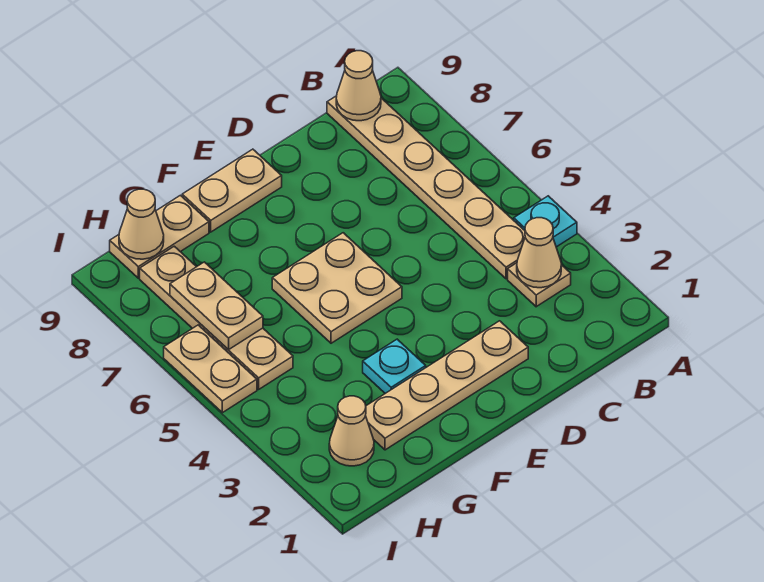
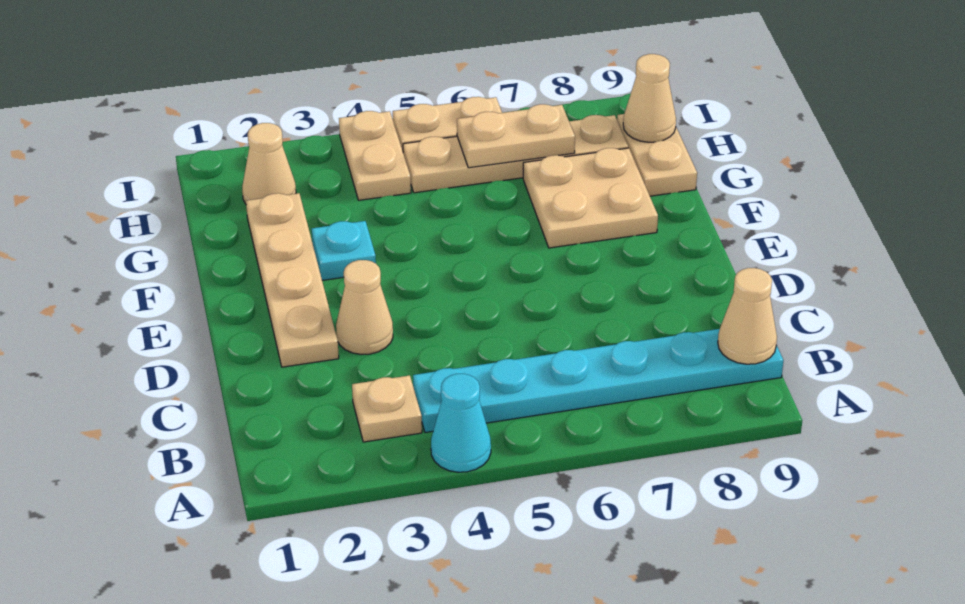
cyan 1x1 plate [514,196,577,247] -> cyan 1x1 cone [431,374,491,472]
tan 1x1 cone [517,218,561,288] -> tan 1x1 cone moved to [336,260,393,354]
tan 1x6 plate [327,96,525,279] -> cyan 1x6 plate [413,329,784,433]
tan 2x2 plate [272,233,402,343] -> tan 2x2 plate moved to [523,148,658,248]
tan 1x2 plate [182,149,282,232] -> tan 1x2 plate moved to [339,111,411,200]

